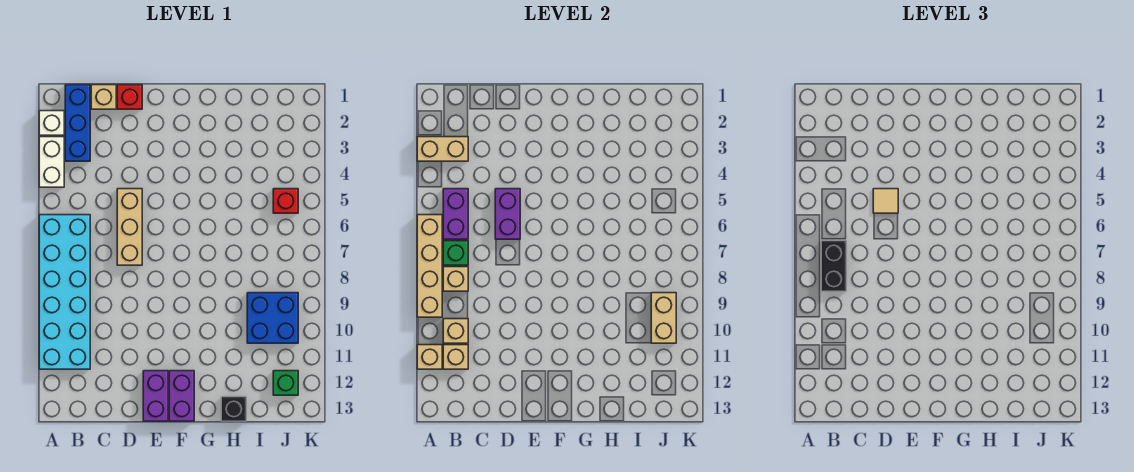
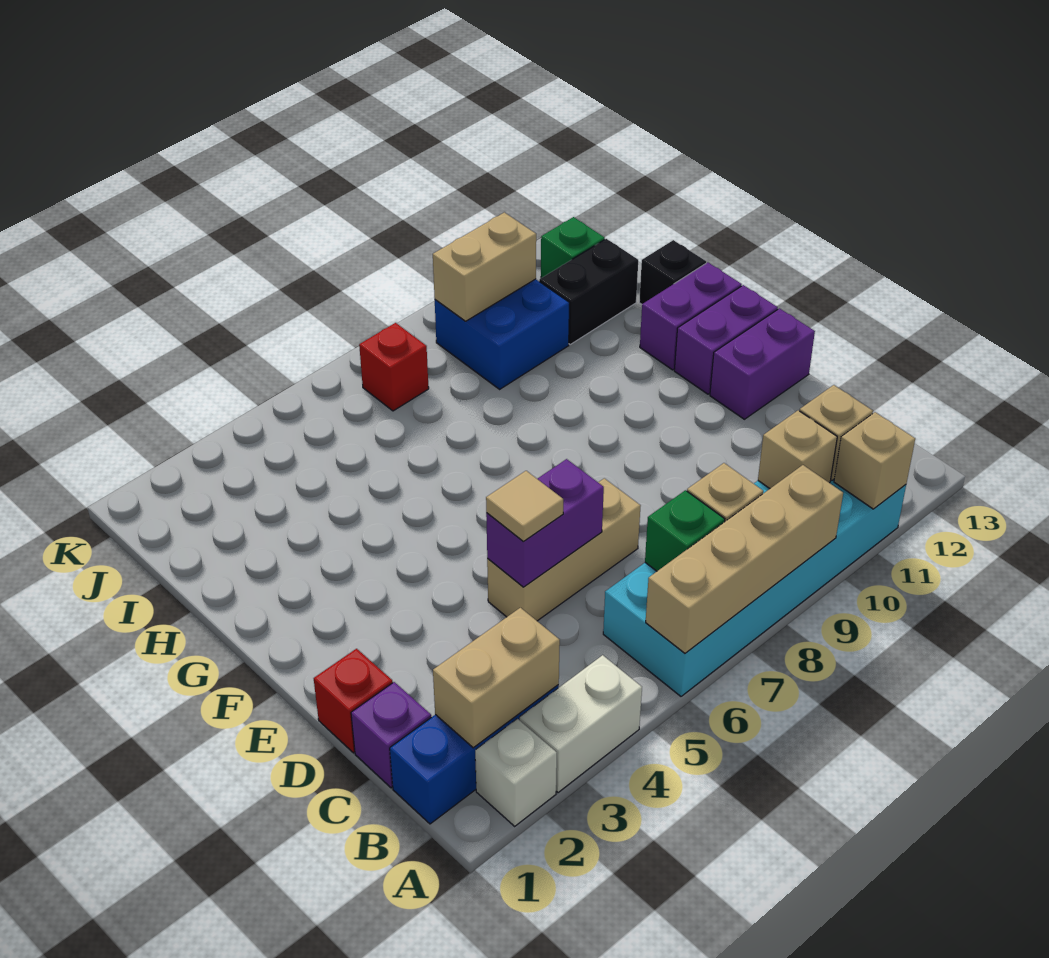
tan 1x2 brick [417,137,468,161] -> tan 1x2 brick turned to [433,608,560,748]
purple 1x2 brick [443,189,468,239] -> purple 1x2 brick moved to [640,262,742,370]
black 1x2 brick [821,241,846,291] -> black 1x2 brick moved to [539,239,638,344]
tan 1x1 brick [91,85,116,109] -> purple 1x1 brick [351,682,431,788]
red 1x1 brick [273,189,298,213] -> red 1x1 brick moved to [359,323,429,411]

